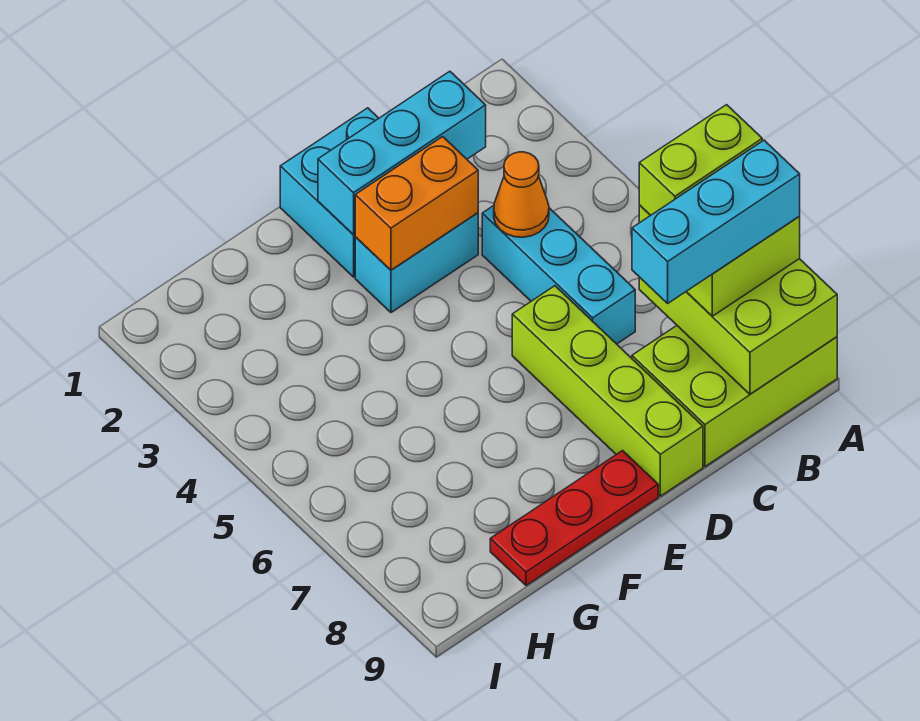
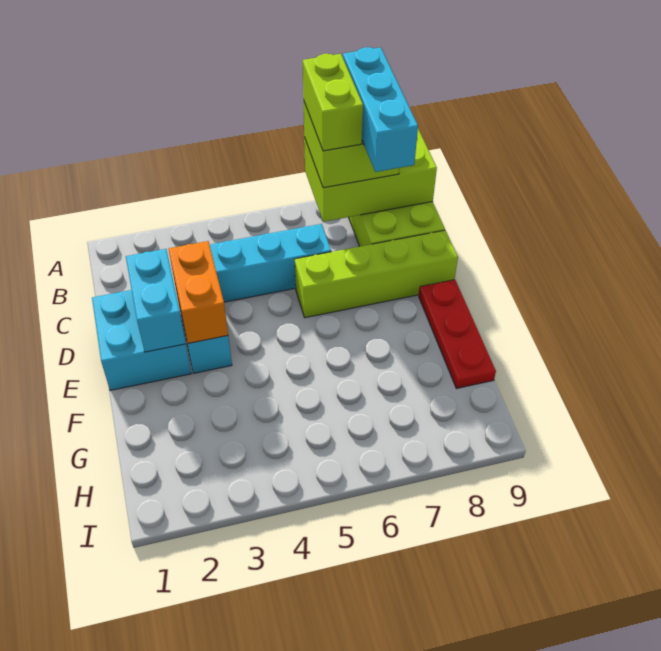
cyan 1x3 brick [318,71,486,234] -> cyan 1x2 brick [126,249,186,352]
orange 1x1 cone [494,152,549,237] -> none

